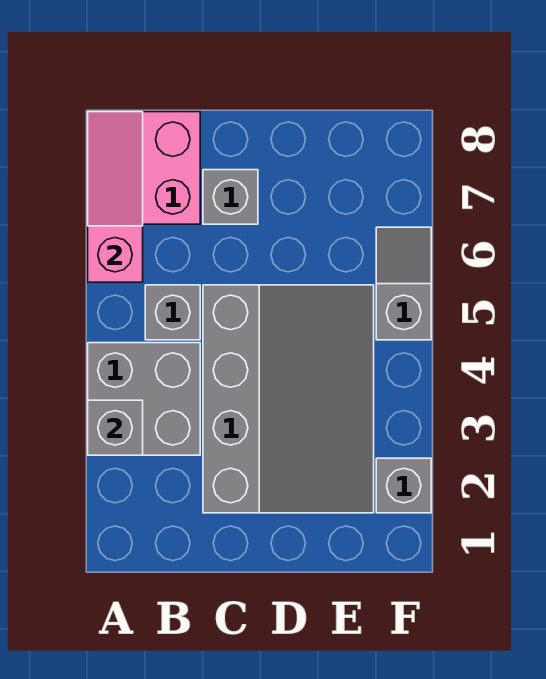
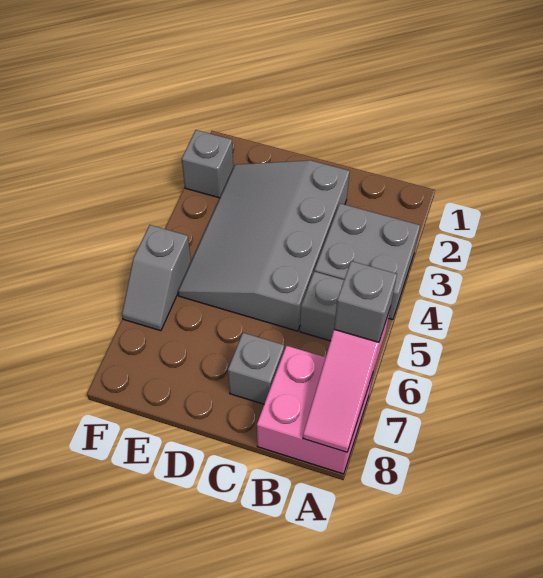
grey 1x1 brick [88,400,143,455] -> grey 1x1 brick moved to [334,261,397,342]

